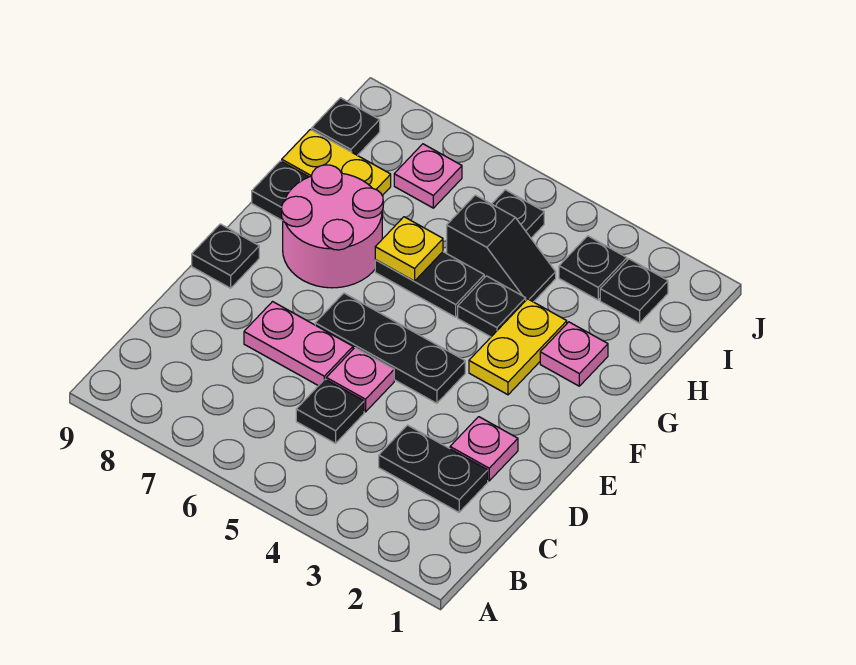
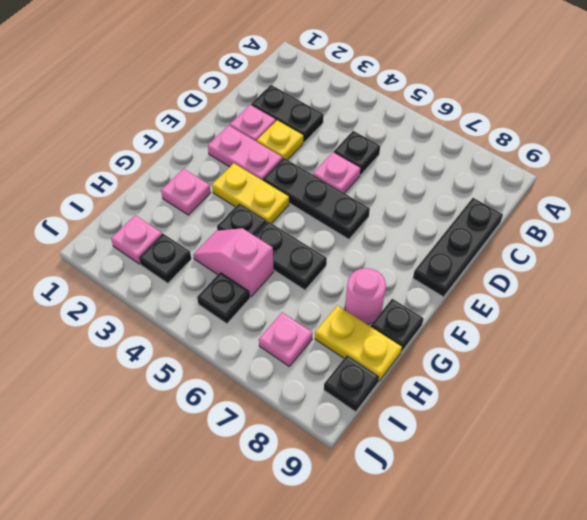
pink 1x2 plate [244,302,353,386] -> pink 1x2 plate moved to [208,125,282,180]
black 1x1 plate [192,224,259,288] -> black 1x3 plate [413,198,503,297]
yellow 1x2 plate [469,299,567,395] -> yellow 1x2 plate turned to [212,163,289,223]
pink 2x2 round brick [282,165,383,288] -> pink 1x1 round brick [345,268,386,324]
yellow 1x1 plate [375,217,443,281] -> yellow 1x1 plate moved to [257,120,303,160]
black 1x2 slope [447,195,556,302] -> pink 1x2 slope [193,228,274,297]
black 1x1 plate [600,259,668,323] -> pink 1x1 plate [111,215,162,264]

